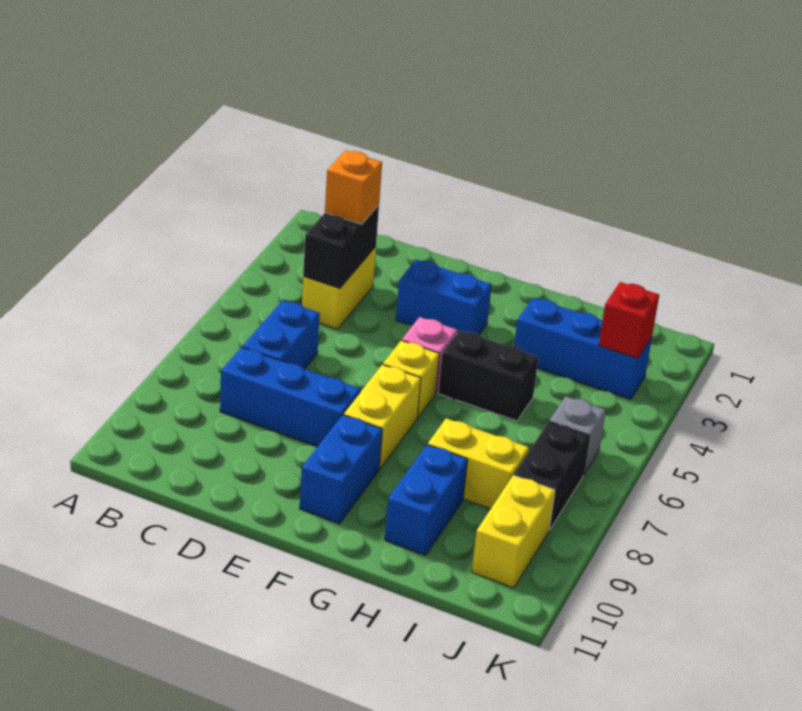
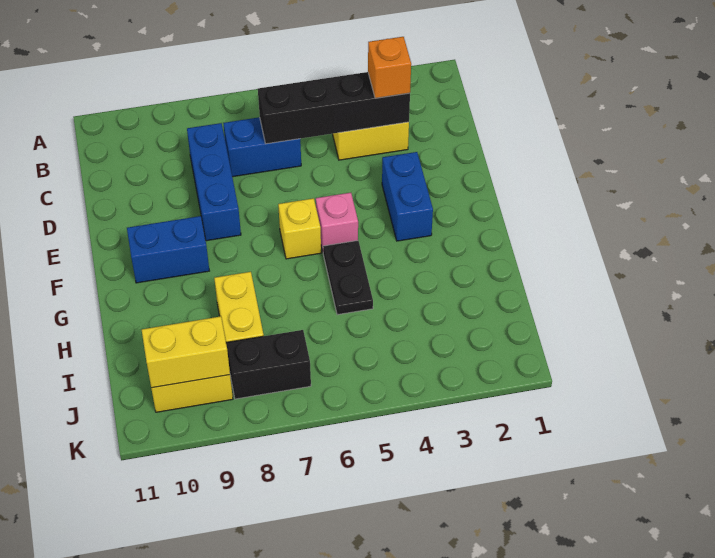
black 1x2 brick [303,205,379,288] -> black 1x4 brick [258,72,410,144]
yellow 1x2 brick [344,365,421,469] -> yellow 1x2 brick moved to [142,316,230,388]
black 1x2 brick [438,330,539,421] -> black 1x2 plate [323,241,373,315]
blue 1x3 brick [514,298,652,399] -> none
blue 1x2 brick [385,445,468,555] -> none
red 1x1 brick [599,282,659,358] -> none
grey 1x1 brick [549,396,606,475] -> none

